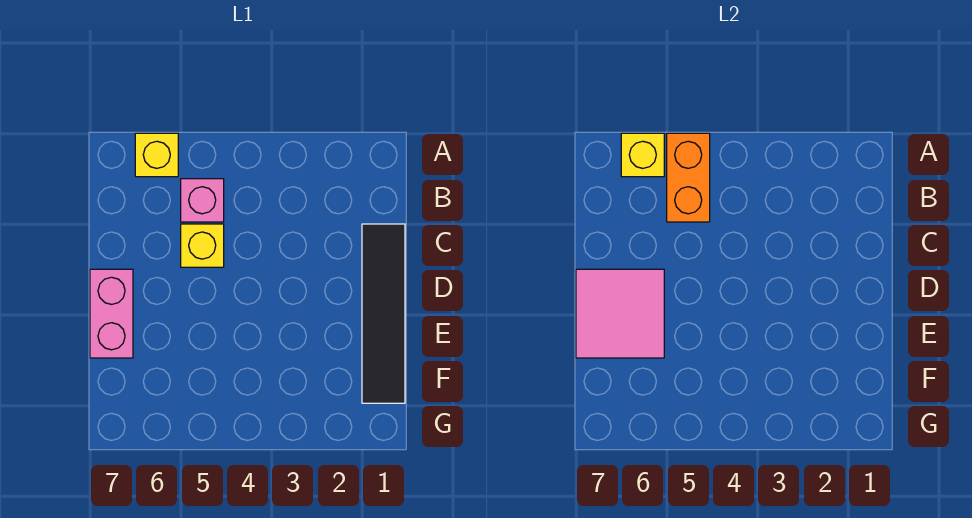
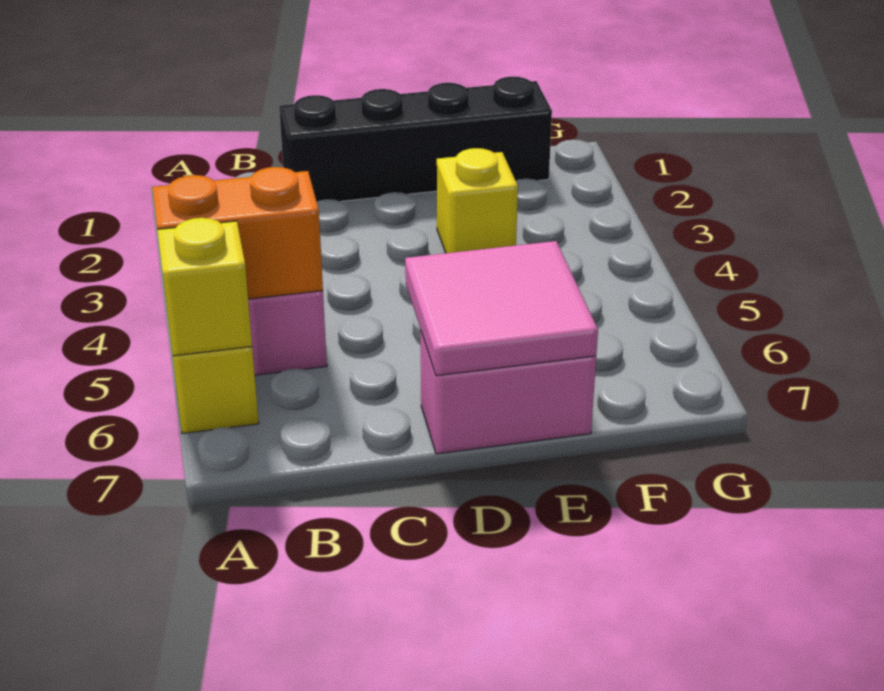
black 1x4 tile [362,224,405,403] -> black 1x4 brick [279,76,552,201]
yellow 1x1 brick [181,224,224,267] -> yellow 1x1 brick moved to [437,148,518,253]

